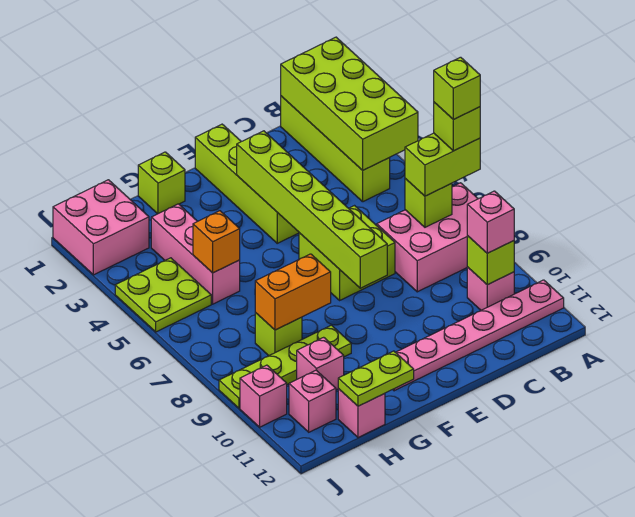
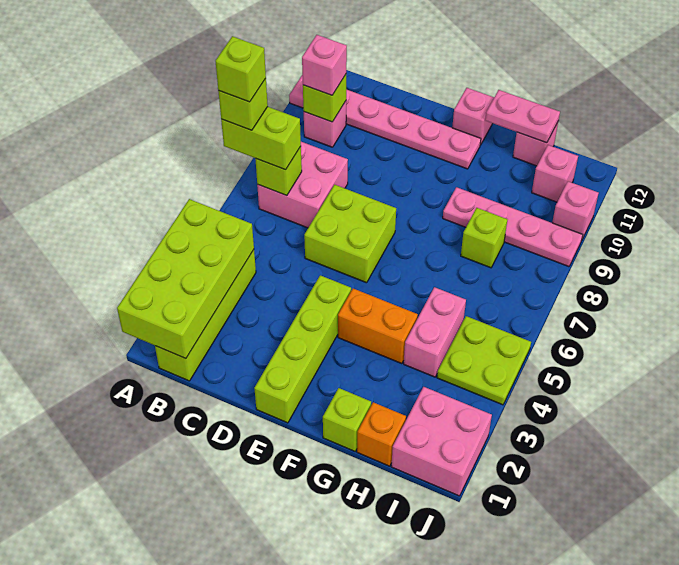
pink 2x3 brick [377,183,478,292] -> pink 2x2 brick [257,142,348,228]
lime 1x6 brick [237,131,387,288] -> none
orange 1x2 brick [255,254,331,330] -> orange 1x2 brick moved to [338,289,418,364]
lime 1x4 plate [219,325,351,408] -> pink 1x4 plate [443,187,583,267]
lime 1x2 plate [338,351,414,406] -> pink 1x2 plate [485,90,560,143]
pink 1x3 brick [151,204,240,304] -> pink 1x2 brick [404,287,466,377]
orange 1x1 brick [193,211,240,273] -> orange 1x1 brick moved to [357,402,406,466]
pink 1x1 brick [297,337,344,390] -> pink 1x1 brick moved to [452,88,494,145]

